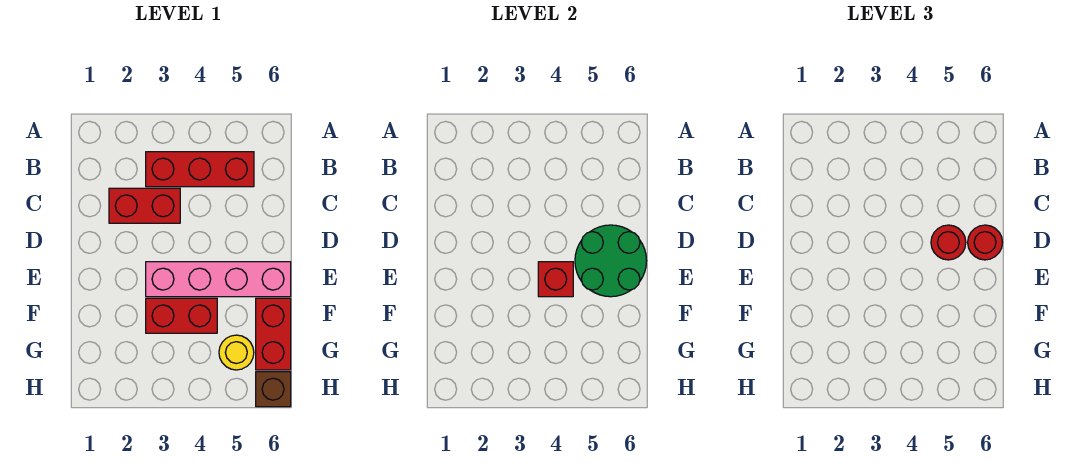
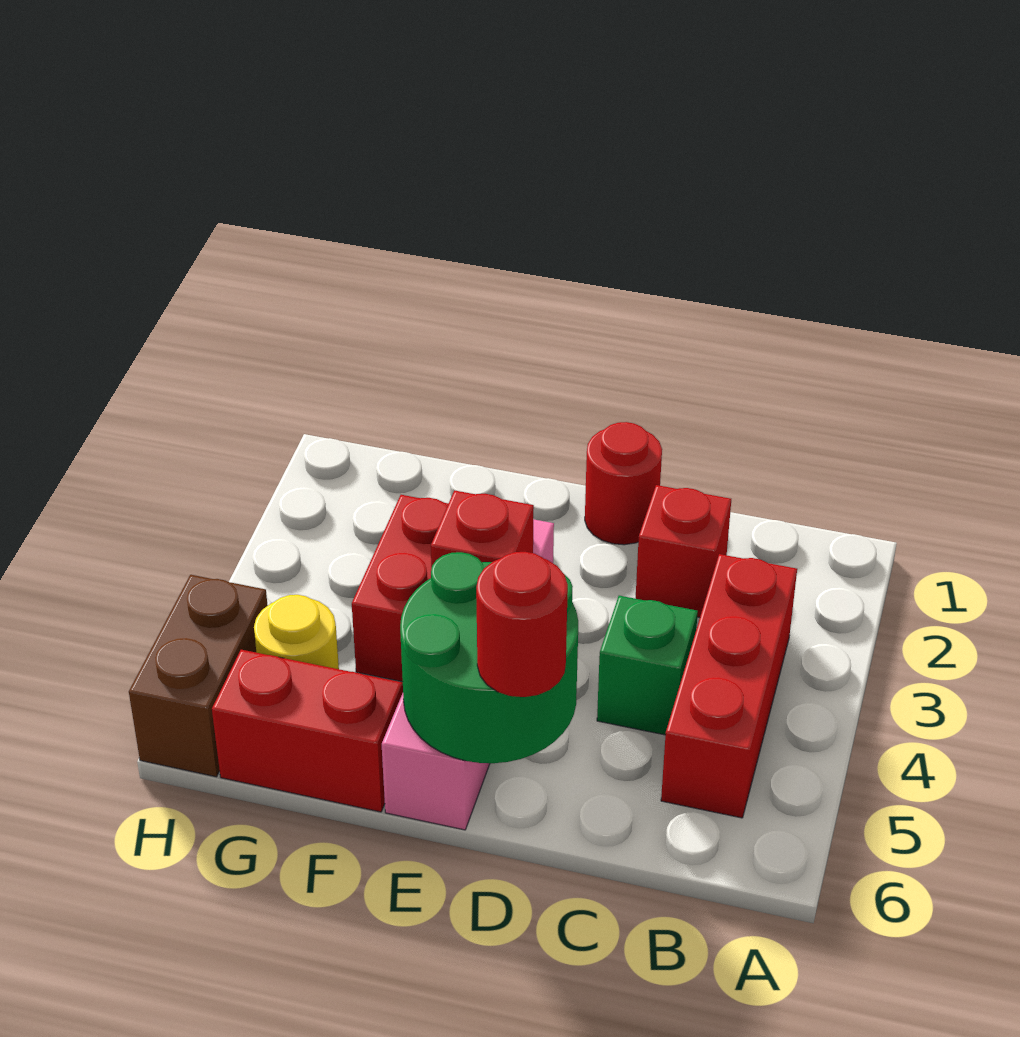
red 1x2 brick [109,188,180,223] -> red 1x1 brick [636,485,731,618]
none -> green 1x1 brick [597,596,698,735]
red 1x1 round brick [931,225,966,260] -> red 1x1 round brick moved to [585,422,662,545]
brown 1x1 brick [256,372,291,407] -> brown 1x2 brick [129,575,268,777]

